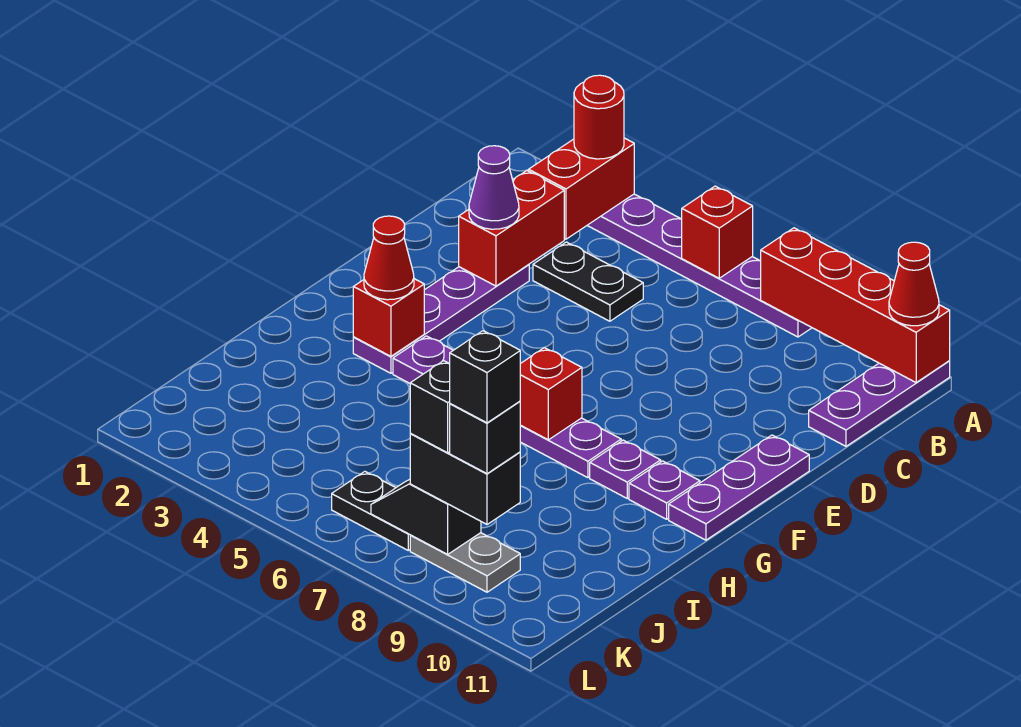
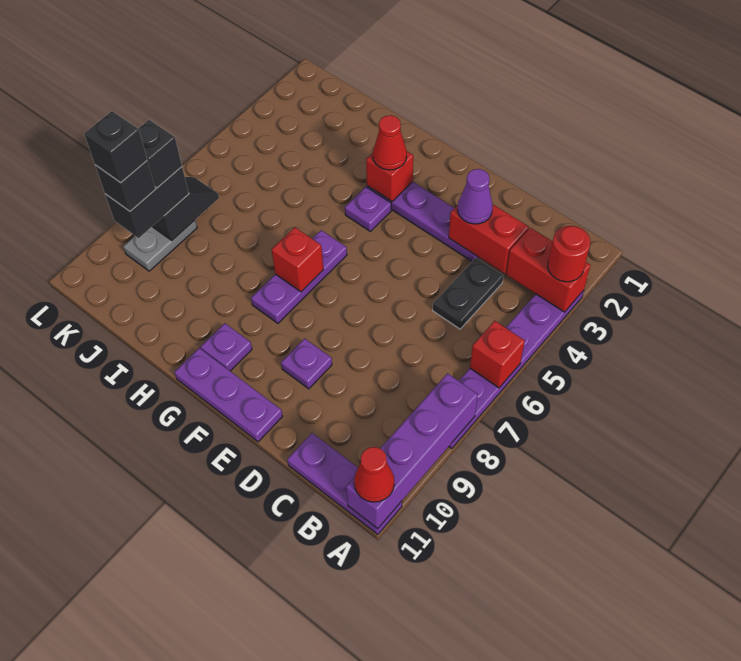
red 1x4 brick [761,228,950,382] -> purple 1x4 brick [346,373,478,529]
purple 1x1 plate [590,440,661,498] -> purple 1x1 plate moved to [281,338,332,389]
black 1x2 plate [332,472,410,550] -> none

